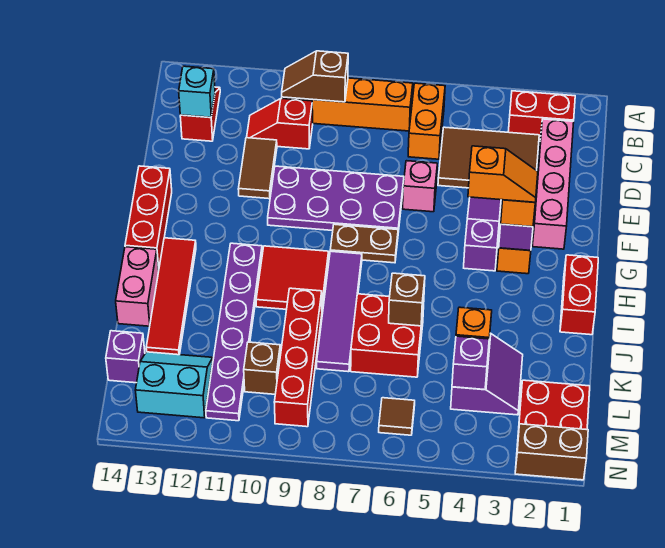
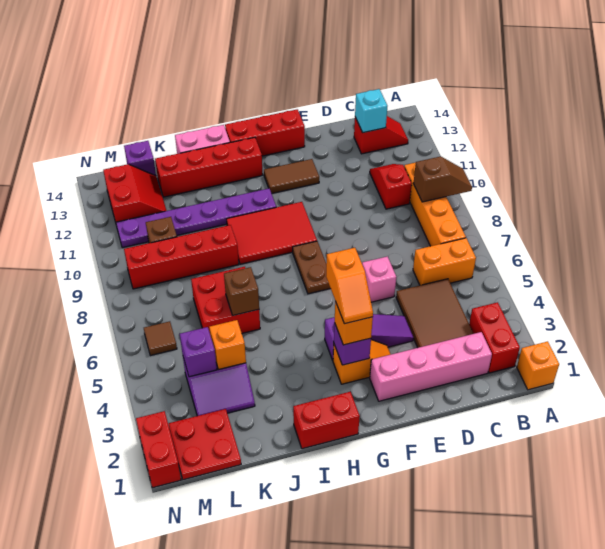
none -> orange 1x1 brick [517,341,559,390]
brown 1x2 slope [282,51,348,102] -> brown 1x2 slope turned to [413,156,472,202]
brown 1x2 tile [238,138,277,199] -> brown 1x2 tile moved to [264,159,319,193]
purple 2x4 plate [268,166,404,232] -> none
purple 1x4 tile [317,251,362,372] -> none
red 2x2 tile [256,246,329,309] -> red 2x3 tile [227,202,317,264]
red 1x4 tile [146,238,196,355] -> red 1x4 brick [155,137,263,197]
cyan 2x2 slope [135,352,213,418] -> red 2x2 slope [103,164,167,222]
brown 1x2 brick [515,424,588,480] -> red 1x2 brick [136,411,181,488]

